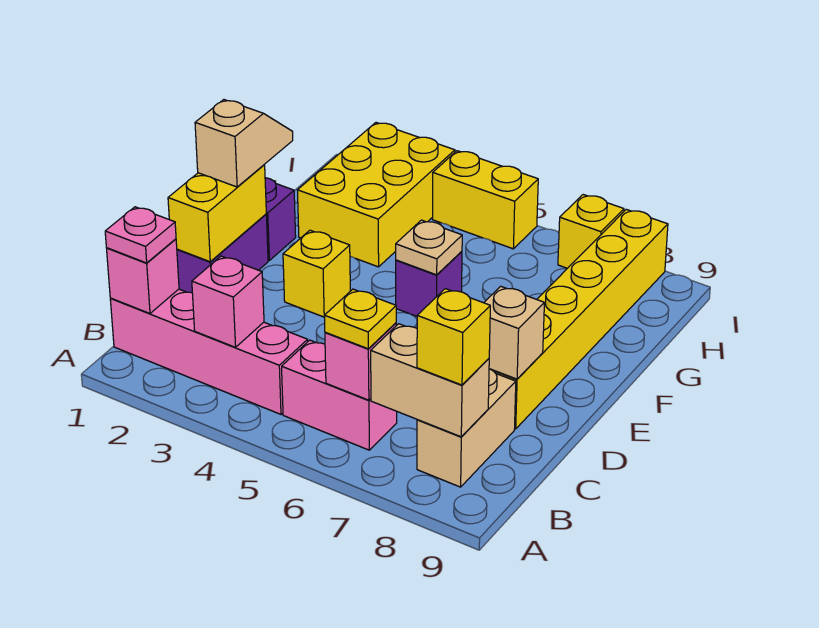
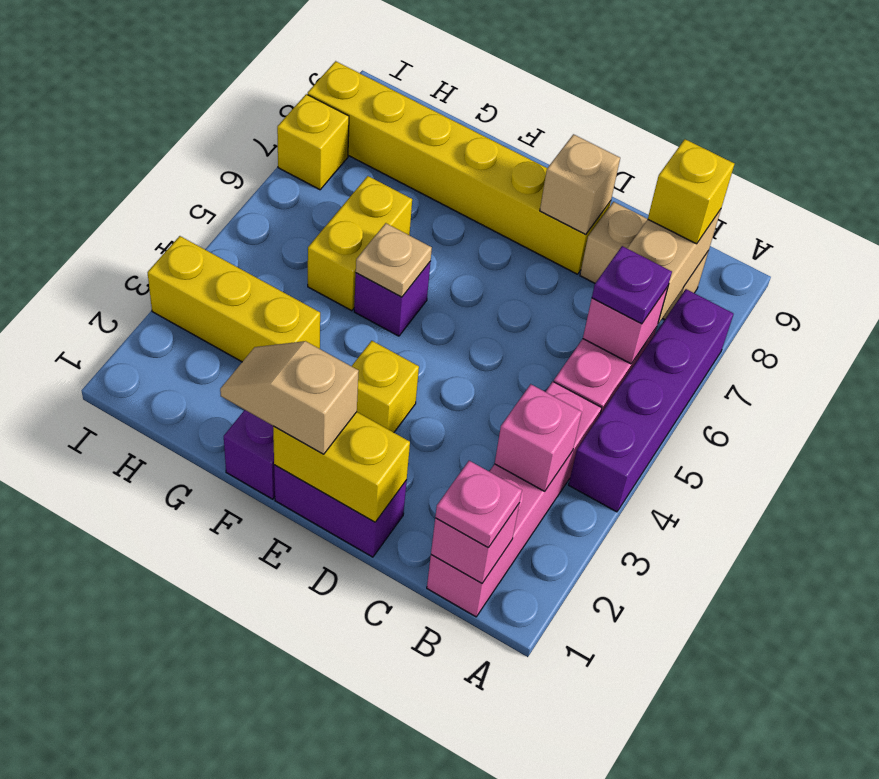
none -> purple 1x4 brick [569,289,733,512]
yellow 1x1 plate [324,289,396,349] -> purple 1x1 plate [592,246,672,324]
yellow 2x3 brick [298,123,455,267] -> yellow 1x3 brick [147,236,320,362]
yellow 1x2 brick [432,151,538,249] -> yellow 1x2 brick moved to [308,176,412,311]

